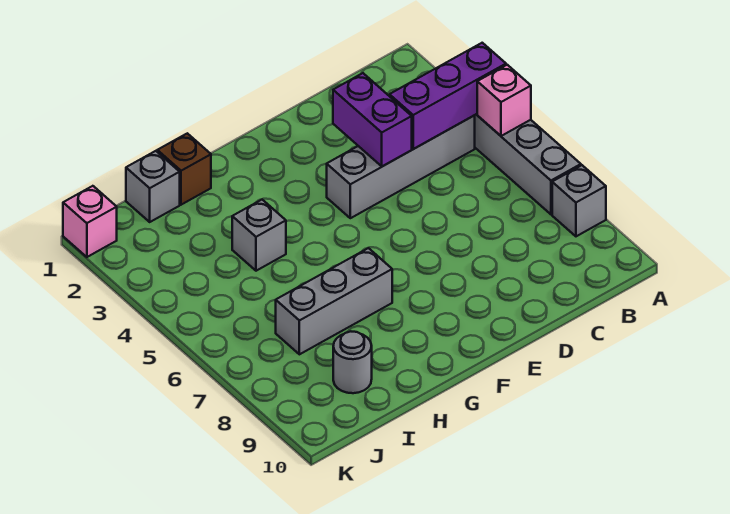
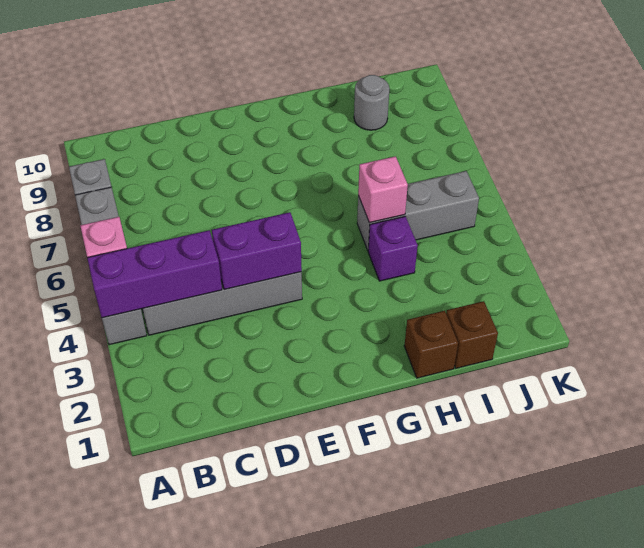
purple 1x2 brick [333,73,412,166] -> purple 1x2 brick turned to [212,212,302,290]
grey 1x3 brick [276,248,392,354] -> grey 1x3 brick moved to [357,171,479,250]
grey 1x1 brick [232,200,286,271] -> purple 1x1 brick [368,216,418,281]
grey 1x1 brick [126,151,180,222] -> brown 1x1 brick [446,301,498,368]
pink 1x1 brick [63,186,117,257] -> pink 1x1 brick moved to [358,156,408,223]

